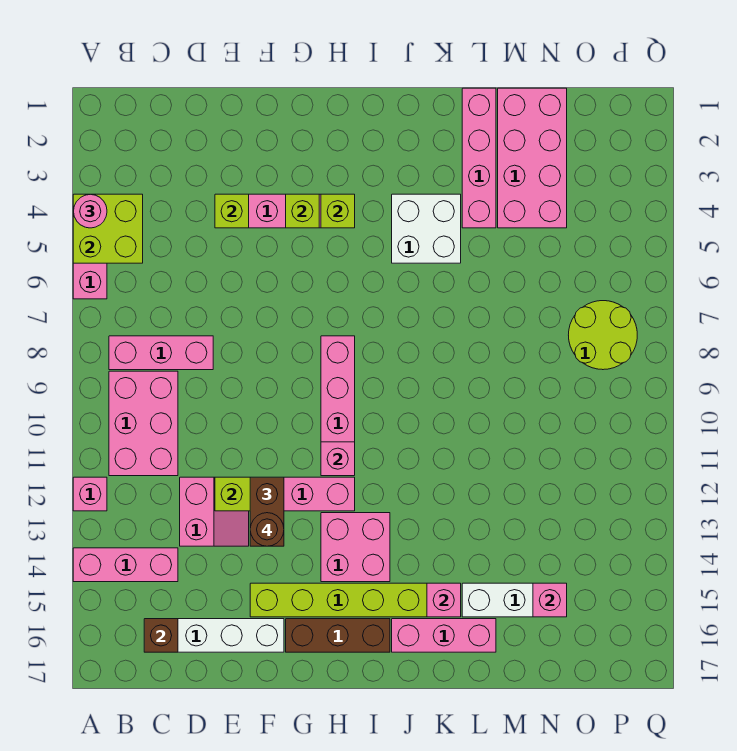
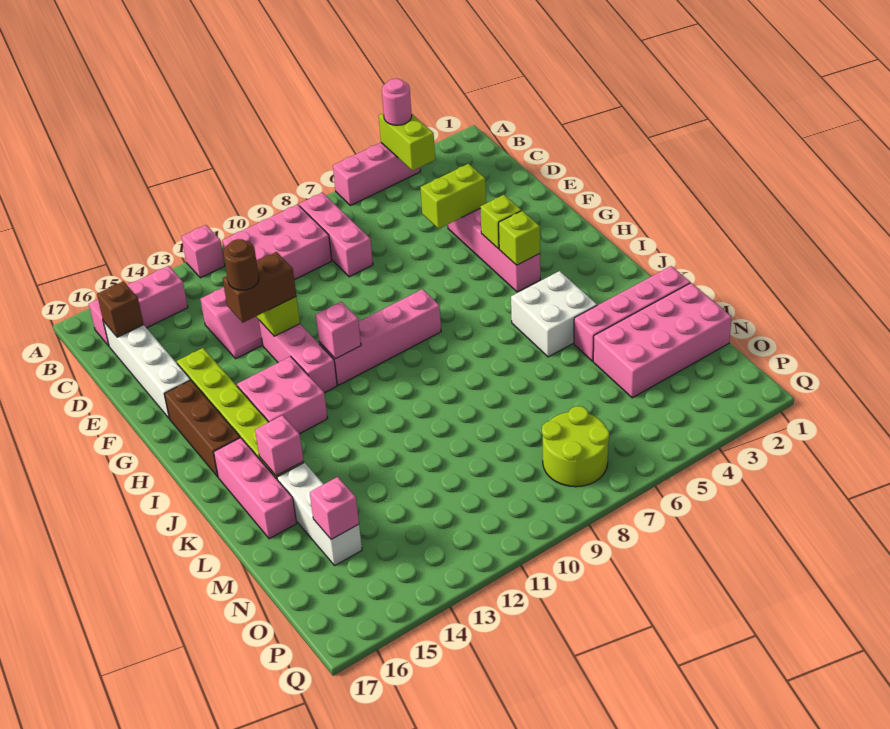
lime 2x2 brick [73,194,143,263] -> lime 1x2 brick [379,113,435,171]
pink 1x3 brick [73,548,178,582] -> pink 1x3 brick turned to [89,266,188,346]
lime 1x1 brick [215,194,249,228] -> lime 1x2 brick [421,164,486,229]

